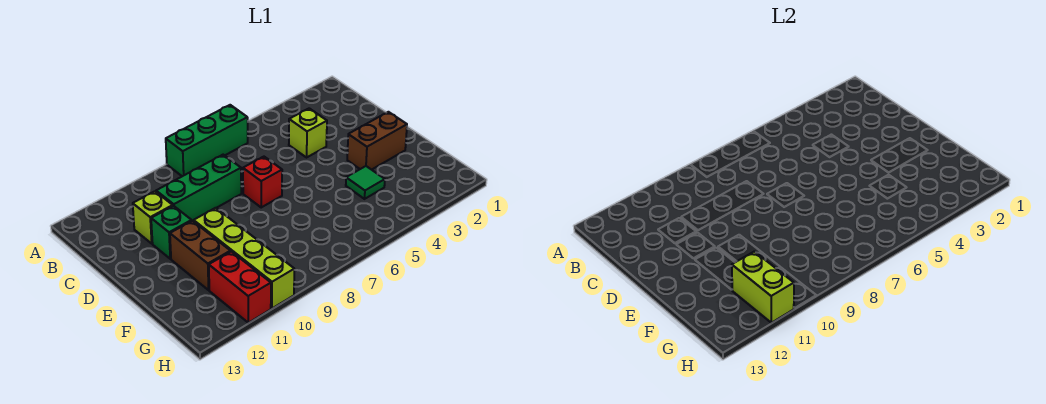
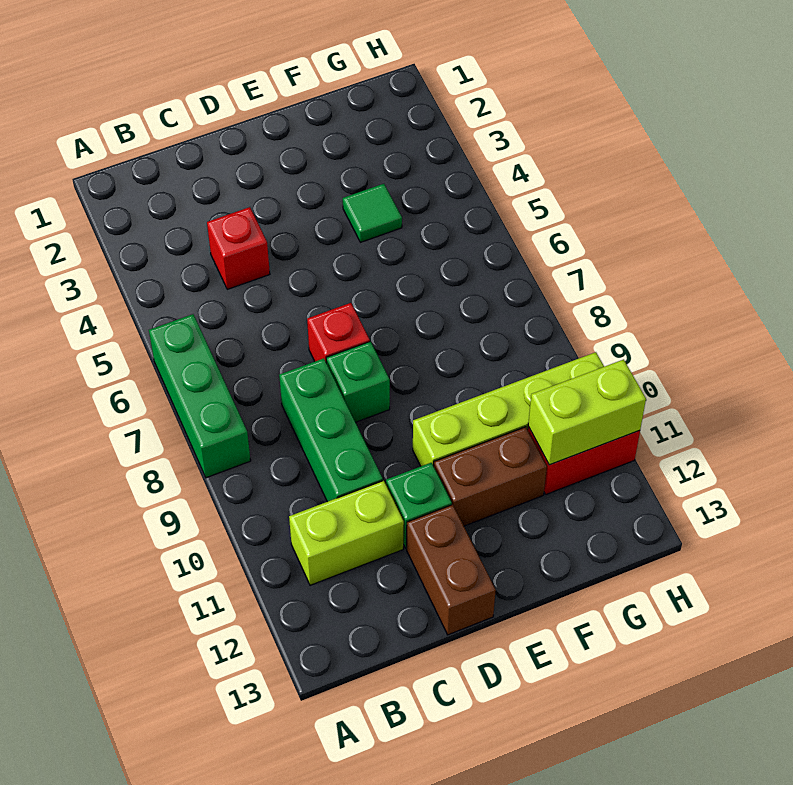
lime 1x1 brick [289,108,327,157] -> red 1x1 brick [207,207,270,289]
lime 1x1 brick [133,191,173,243] -> lime 1x2 brick [289,481,404,585]
none -> green 1x1 brick [326,341,390,422]
brown 1x2 brick [347,112,407,170] -> brown 1x2 brick moved to [407,505,496,635]

